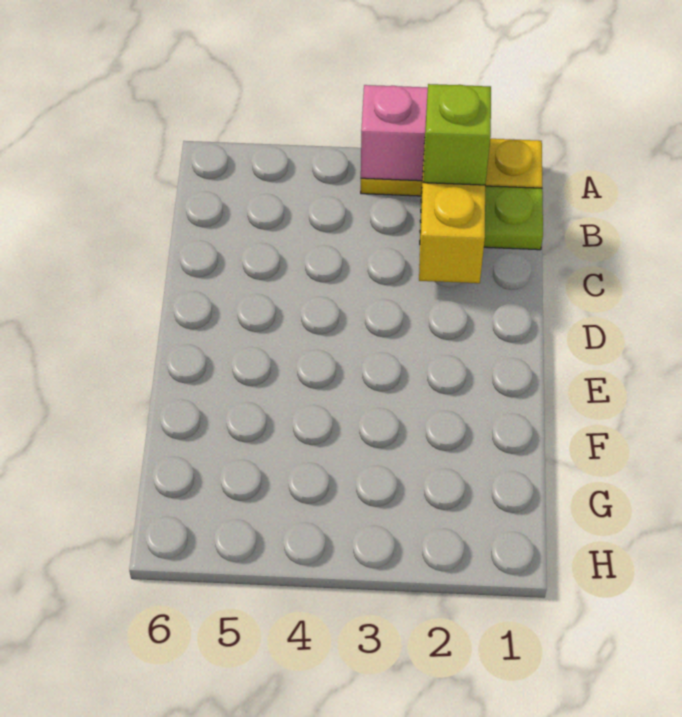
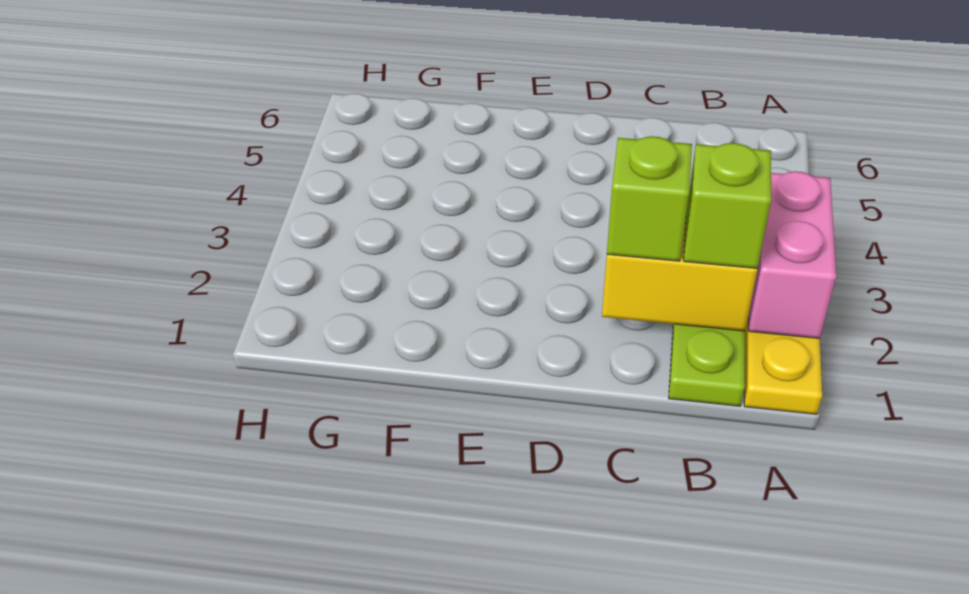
none -> lime 1x1 brick [607,136,692,261]

